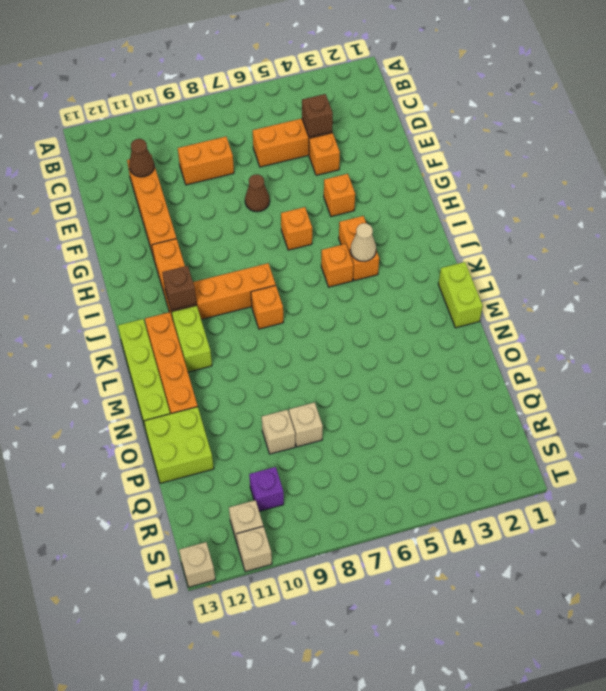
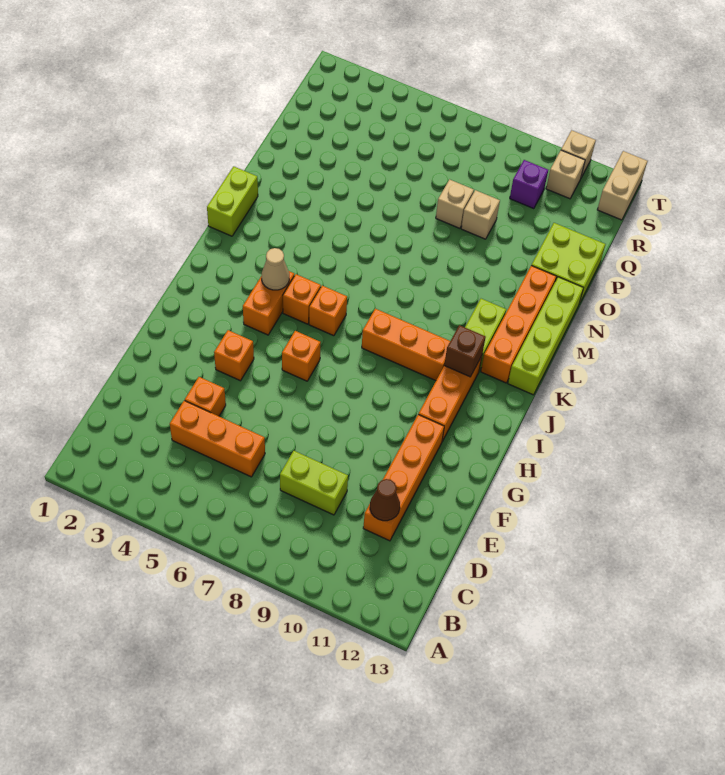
brown 1x1 brick [302,94,333,137] -> none
orange 1x2 brick [178,137,234,185] -> lime 1x2 brick [280,451,348,515]
brown 1x1 cone [245,175,270,212] -> none
orange 1x1 brick [251,285,283,329] -> orange 1x1 brick moved to [309,286,347,336]
tan 1x1 brick [179,542,215,587] -> tan 1x2 brick [597,151,647,220]

